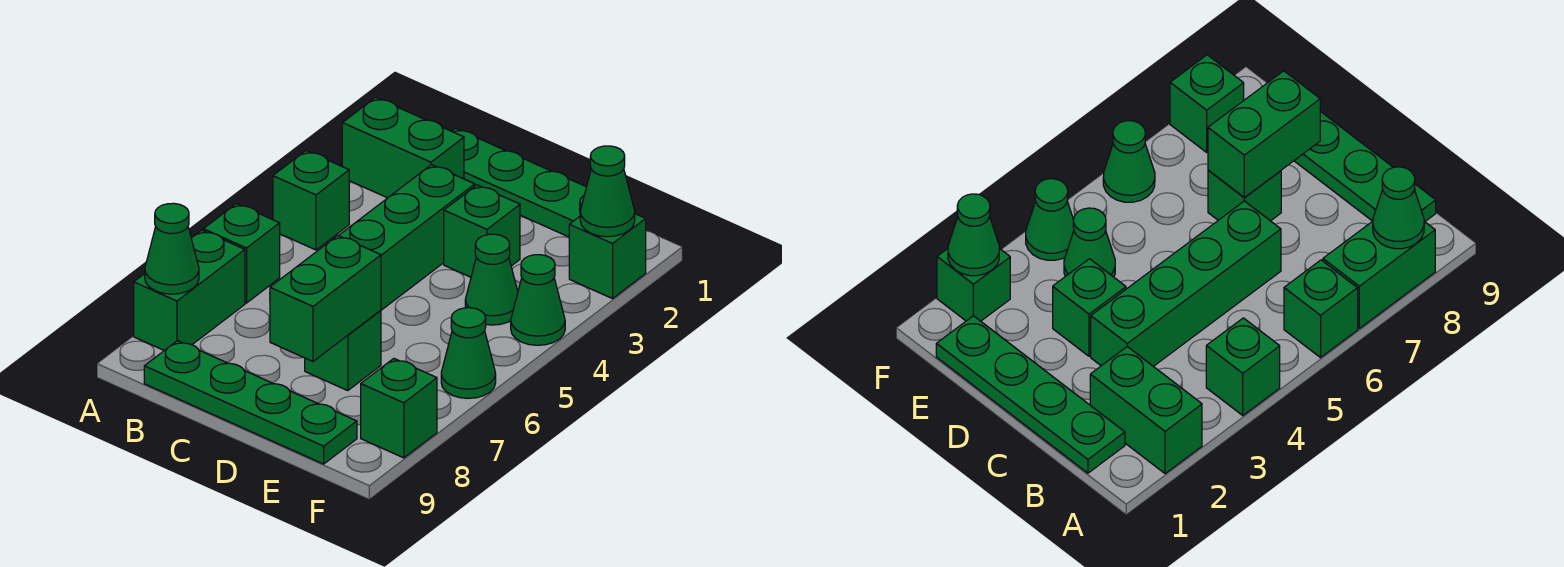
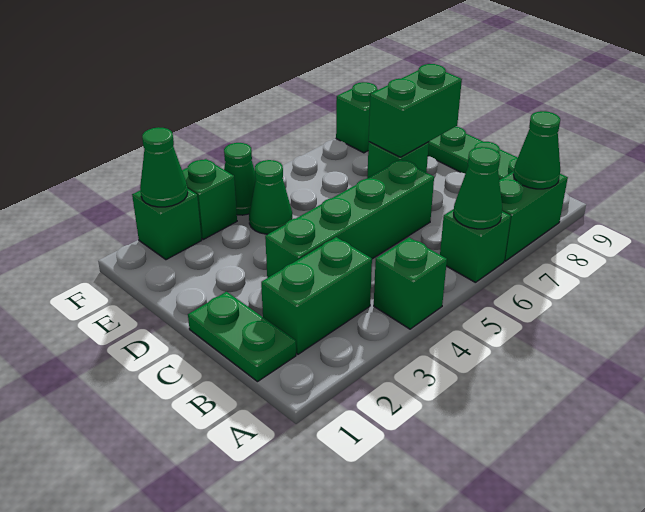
green 1x2 brick [342,97,464,198] -> green 1x2 brick turned to [261,237,372,354]
green 1x4 plate [452,128,635,237] -> green 1x2 plate [188,292,296,382]
green 1x1 brick [444,185,520,277] -> green 1x1 brick moved to [182,159,237,239]
green 1x1 cone [441,308,496,399] -> green 1x1 cone moved to [453,147,502,229]

